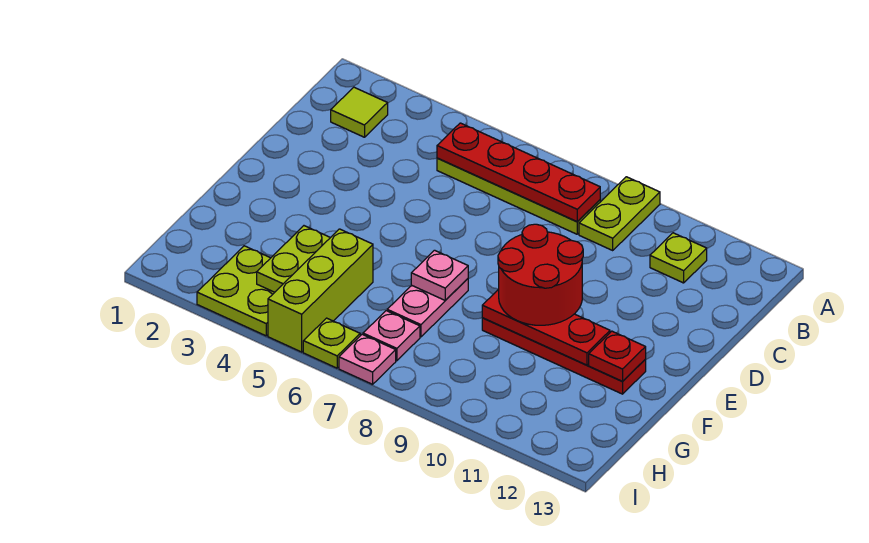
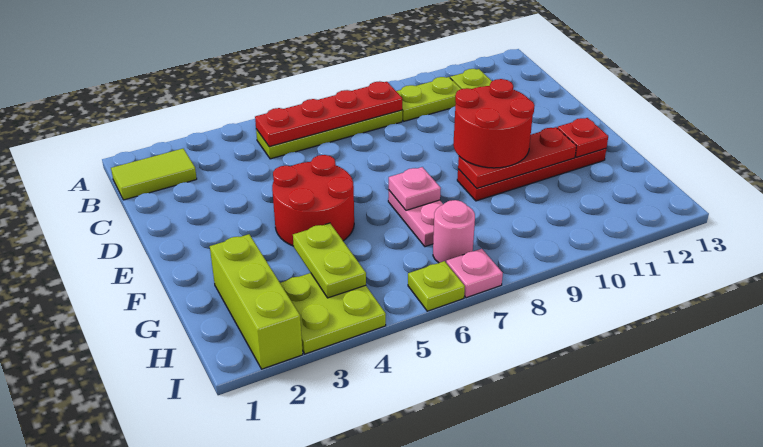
lime 1x2 plate [579,177,660,250] -> lime 1x2 plate turned to [396,77,461,121]
lime 1x1 tile [331,87,388,137] -> lime 1x2 tile [111,149,197,200]
none -> red 2x2 round brick [272,155,354,246]
lime 1x3 brick [268,229,373,352] -> lime 1x3 brick moved to [210,234,303,369]
pink 1x1 plate [363,311,420,361] -> pink 1x1 round brick [433,200,475,263]

